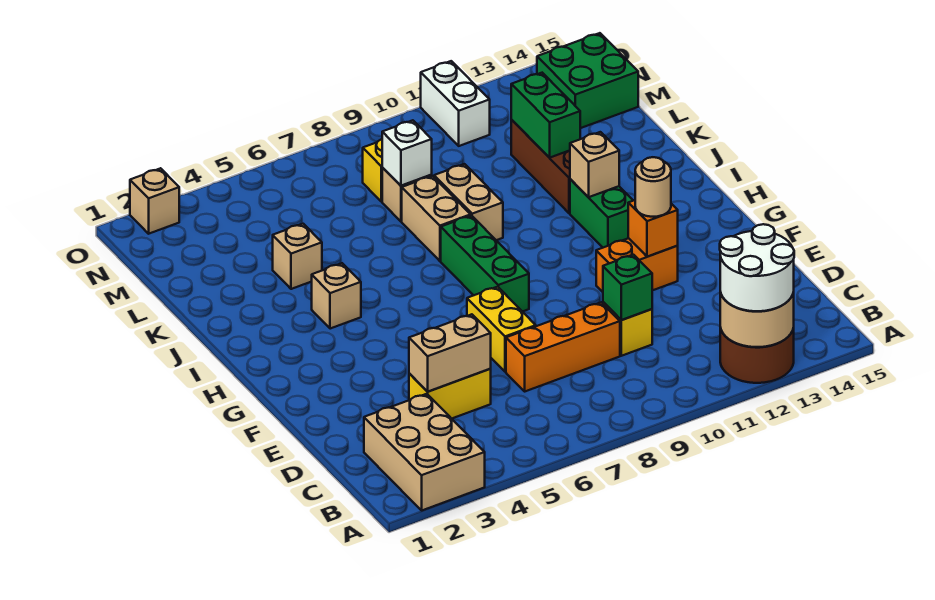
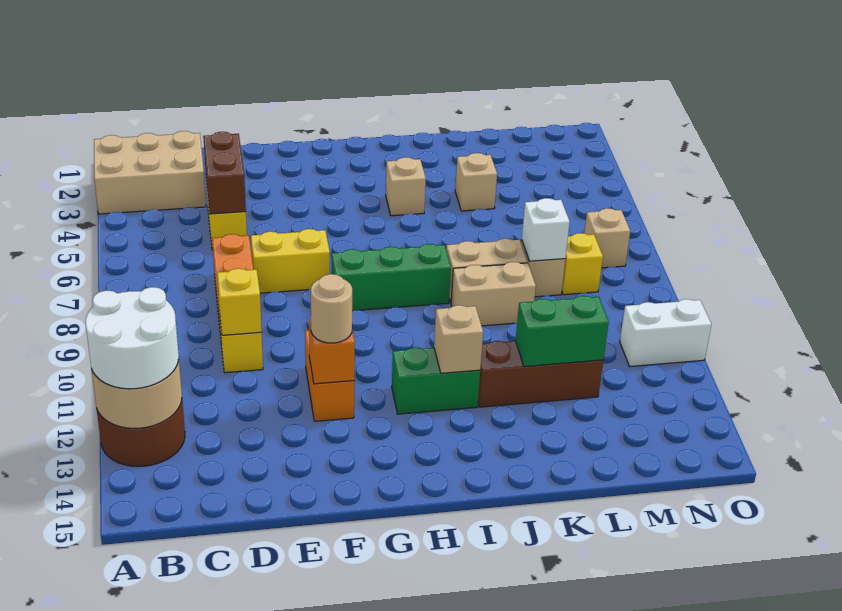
tan 1x2 brick [409,314,491,392] -> brown 1x2 brick [203,132,246,214]
green 1x1 brick [603,255,652,320] -> yellow 1x1 brick [217,268,262,335]
green 2x2 brick [537,33,638,128] -> none
tan 1x1 brick [130,168,179,234] -> tan 1x1 brick moved to [584,208,630,268]

